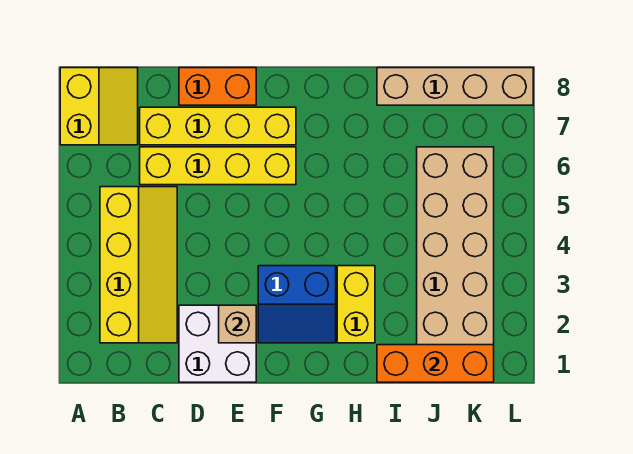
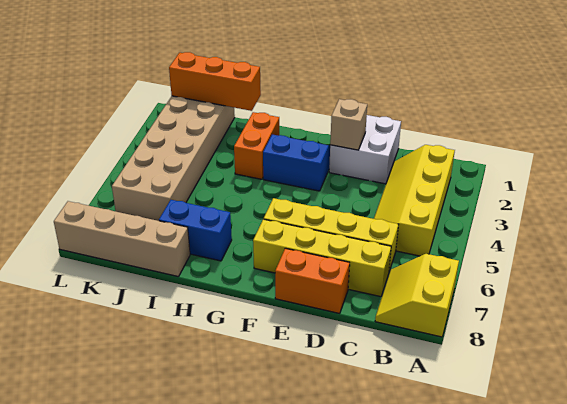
yellow 1x2 brick [337,266,375,343] -> orange 1x2 brick [234,112,279,179]
none -> blue 1x2 brick [159,200,232,261]

